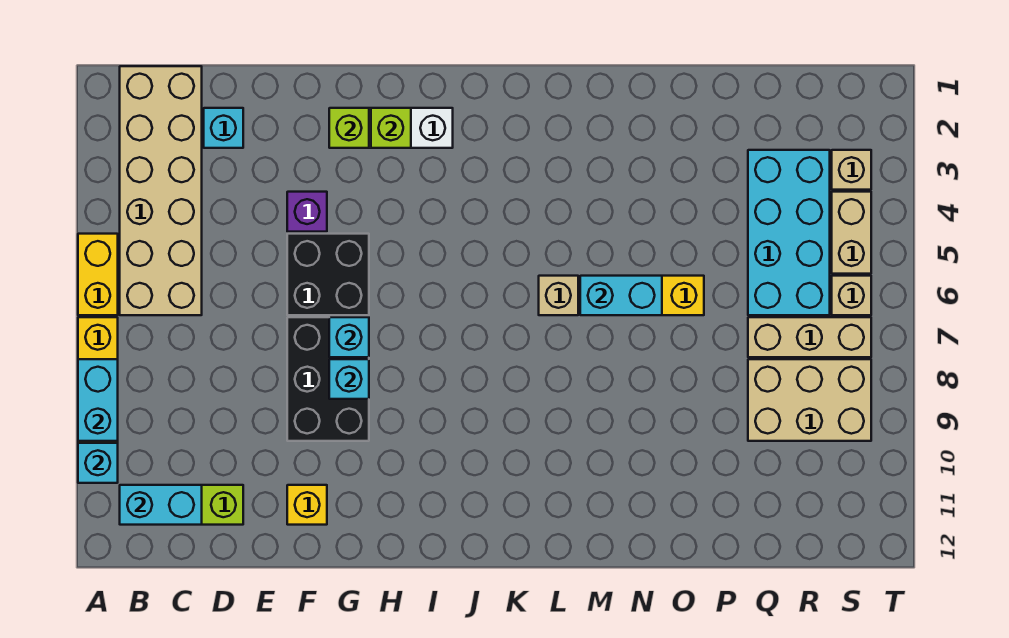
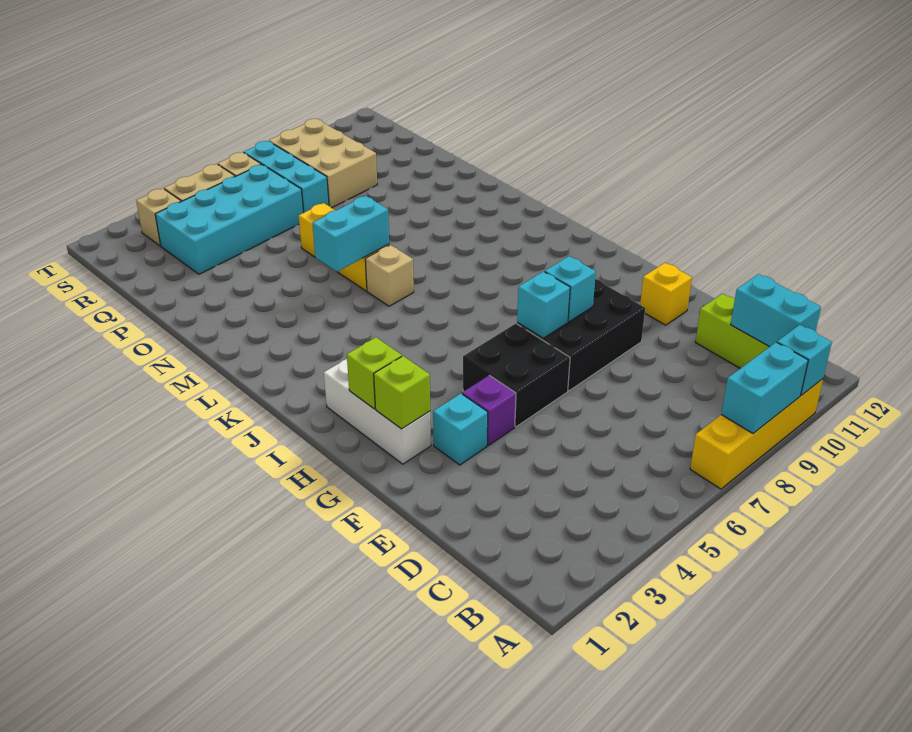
yellow 1x2 brick [78,234,118,315] -> none
tan 2x6 brick [120,66,202,315] -> none
cyan 1x1 brick [204,108,243,148] -> cyan 1x1 brick moved to [433,394,488,465]
cyan 1x2 brick [580,276,662,315] -> cyan 1x2 brick turned to [312,196,389,272]
tan 1x3 brick [748,317,871,357] -> cyan 1x3 brick [244,141,329,212]

